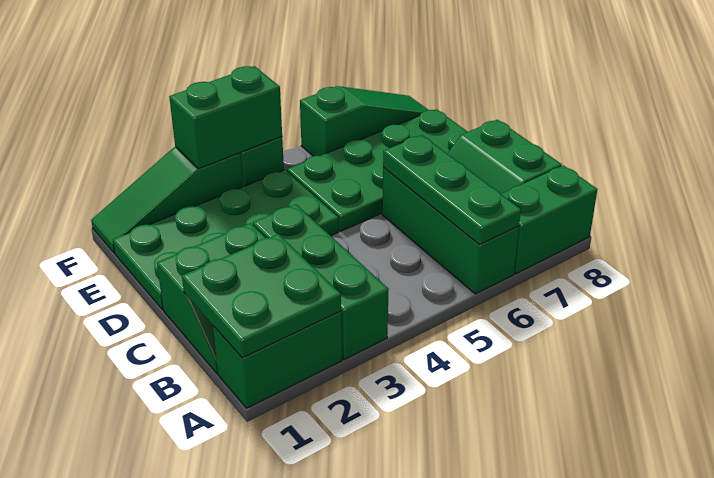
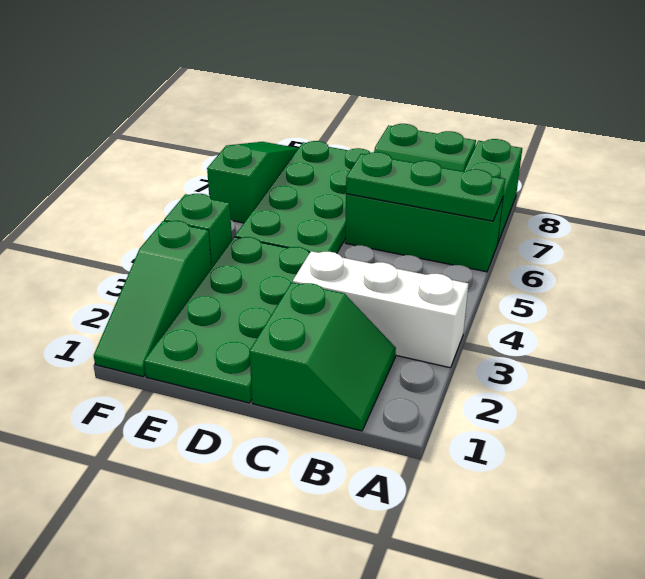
green 1x2 brick [213,311,342,408] -> none
green 2x2 plate [182,234,341,358] -> none
green 1x3 brick [253,204,389,360] -> white 1x3 brick [293,251,468,368]
green 1x2 brick [169,66,282,169] -> none

